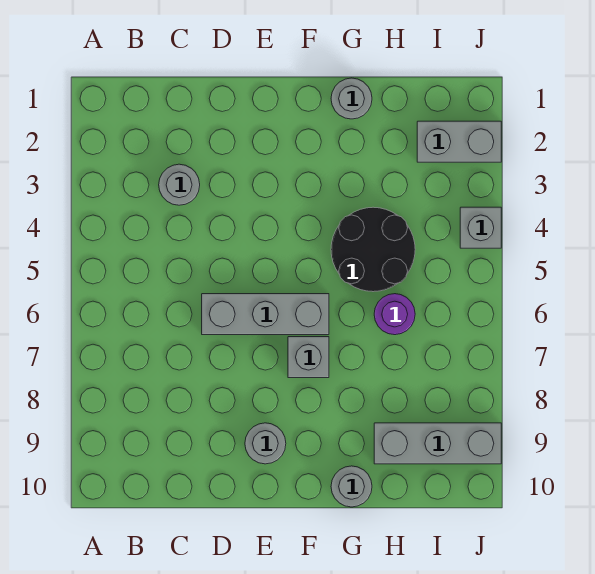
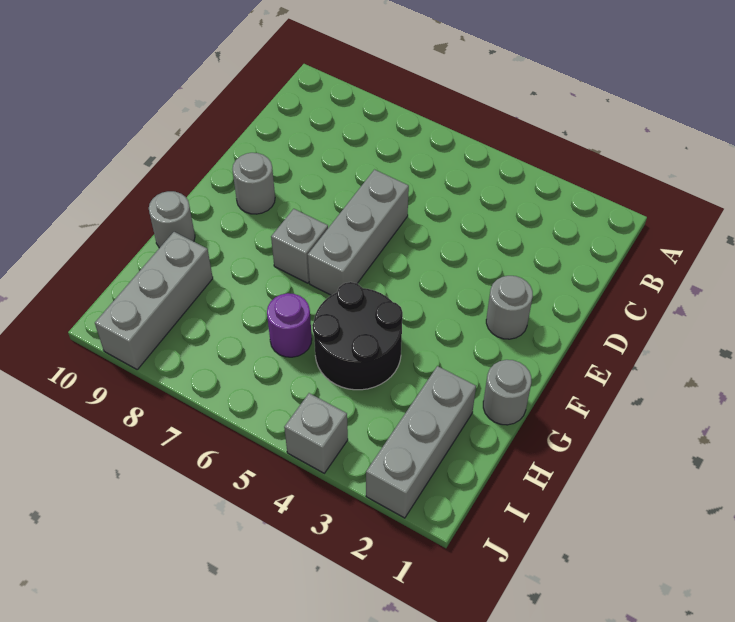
grey 1x1 round brick [159,164,200,205] -> grey 1x1 round brick moved to [486,276,533,339]
grey 1x2 brick [417,121,501,162] -> grey 1x3 brick [366,366,476,518]

